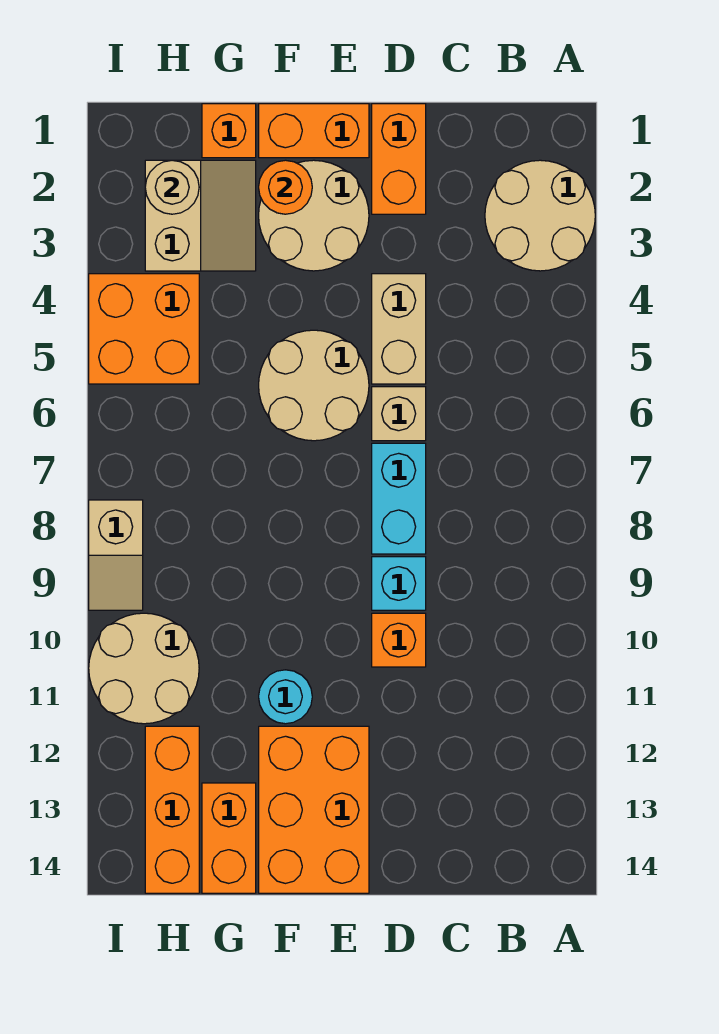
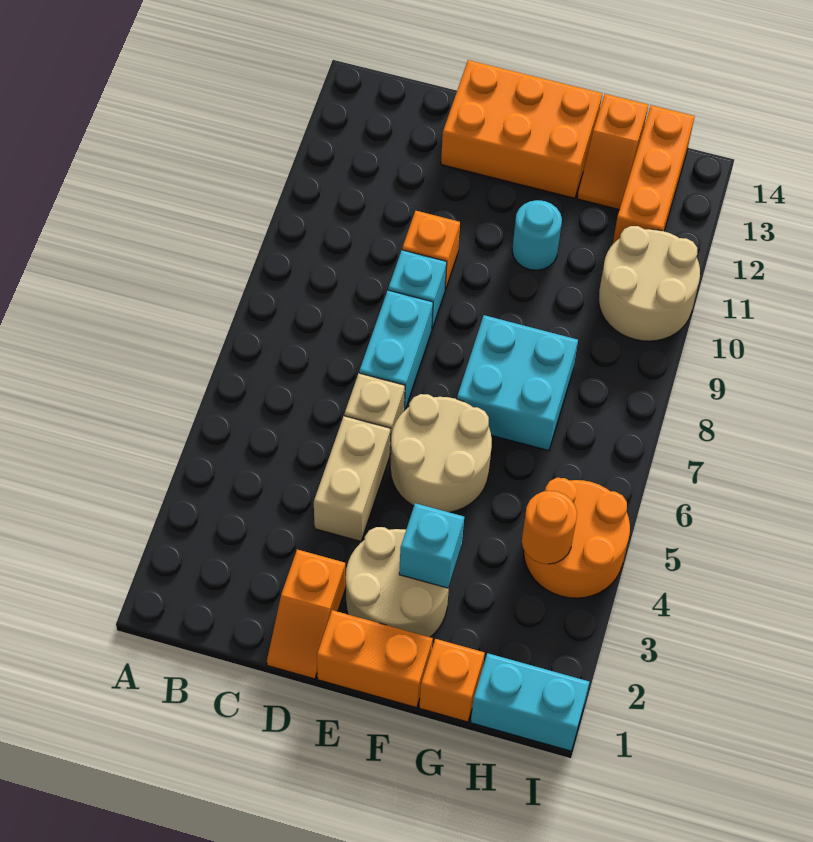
tan 2x2 round brick [485,160,595,271] -> none
orange 1x2 brick [372,104,426,214] -> orange 1x2 slope [267,549,345,679]
orange 2x3 brick [259,726,369,893] -> orange 2x3 brick turned to [441,60,602,198]
orange 1x1 round brick [259,160,312,214] -> orange 1x1 round brick moved to [522,491,577,564]
none -> cyan 1x1 brick [399,503,464,588]
none -> cyan 2x2 brick [457,315,578,451]
tan 2x2 slope [145,160,256,271] -> none
orange 1x2 brick [202,783,256,893] -> orange 1x2 slope [577,94,648,210]
none -> cyan 1x2 brick [471,653,589,751]
tan 1x1 round brick [145,160,199,214] -> none
orange 2x2 brick [89,274,199,384] -> orange 2x2 round brick [524,478,630,598]
tan 1x2 slope [89,500,143,610] -> none

